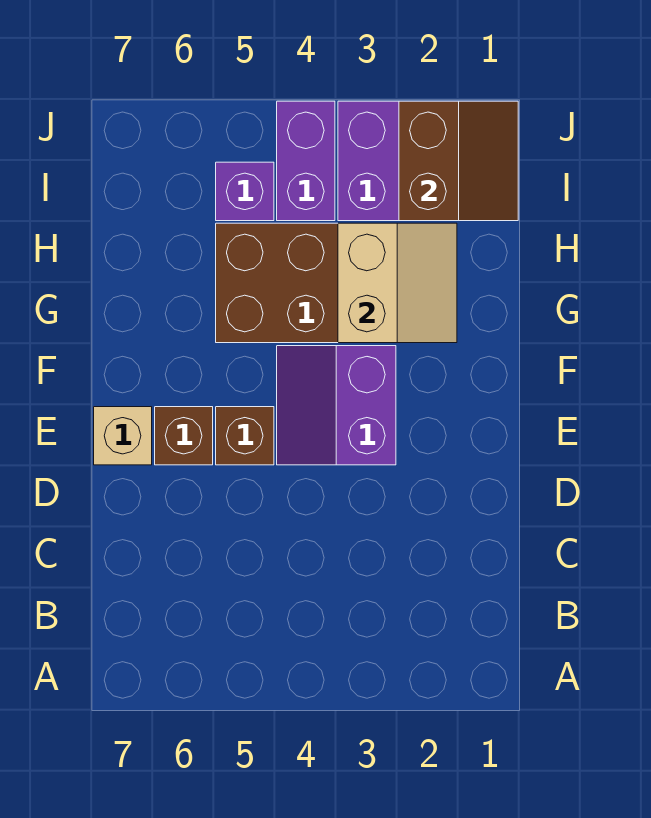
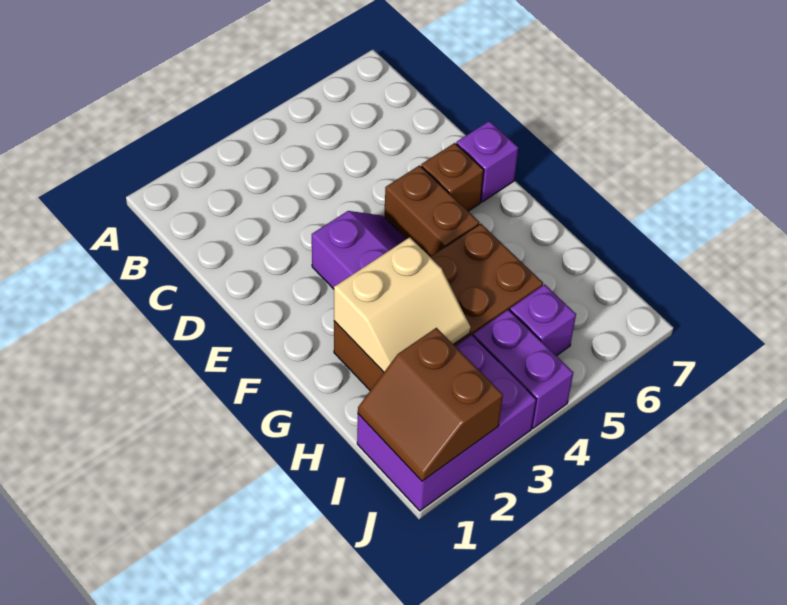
brown 1x1 brick [216,407,274,465] -> brown 1x2 brick [384,165,479,257]
tan 1x1 brick [94,407,152,465] -> purple 1x1 brick [456,121,518,202]
tan 2x2 slope [338,223,457,343] -> tan 2x2 slope turned to [334,237,471,372]

